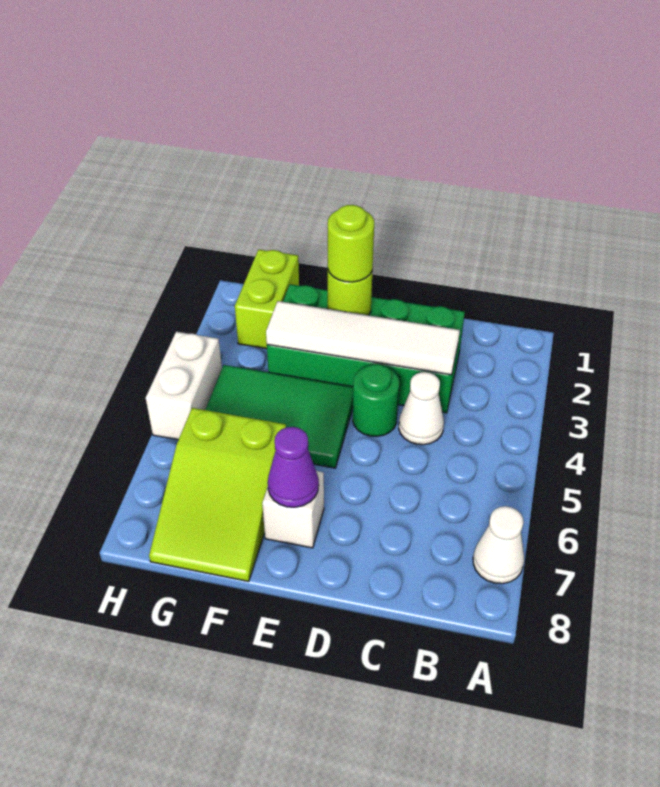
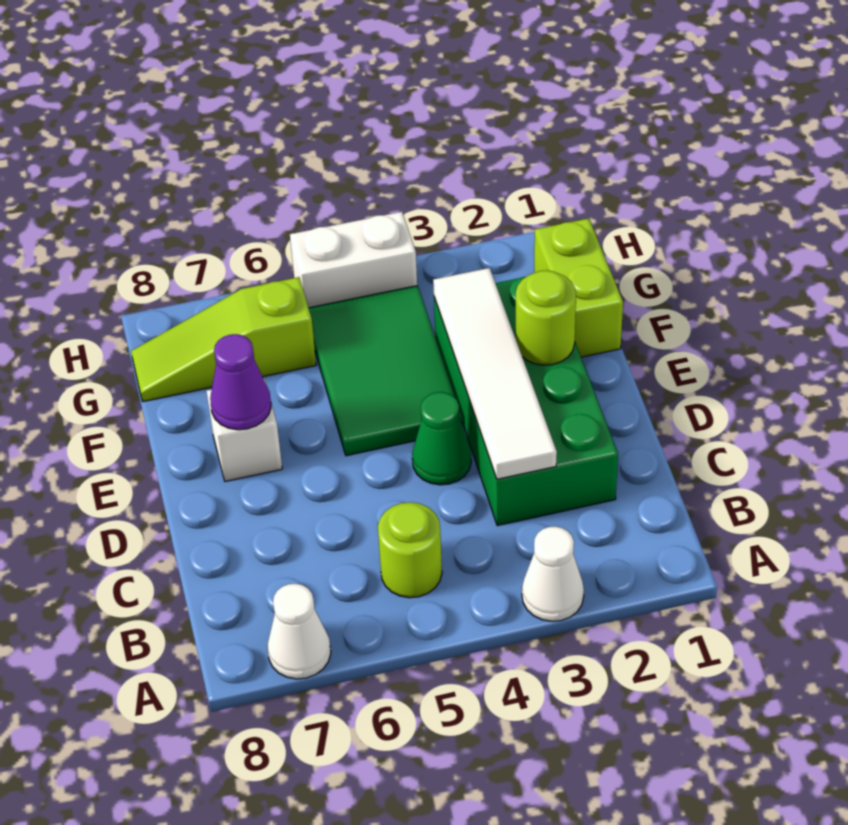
white 1x1 cone [399,372,444,445] -> white 1x1 cone moved to [522,526,584,621]
green 1x1 round brick [353,364,399,436] -> green 1x1 cone [412,392,471,485]
lime 1x1 round brick [328,205,374,282] -> lime 1x1 round brick moved to [378,502,442,598]
lime 2x3 slope [149,408,286,581] -> lime 1x3 slope [131,277,316,401]
lime 1x2 brick [235,250,299,349] -> lime 1x2 brick turned to [534,218,623,357]

